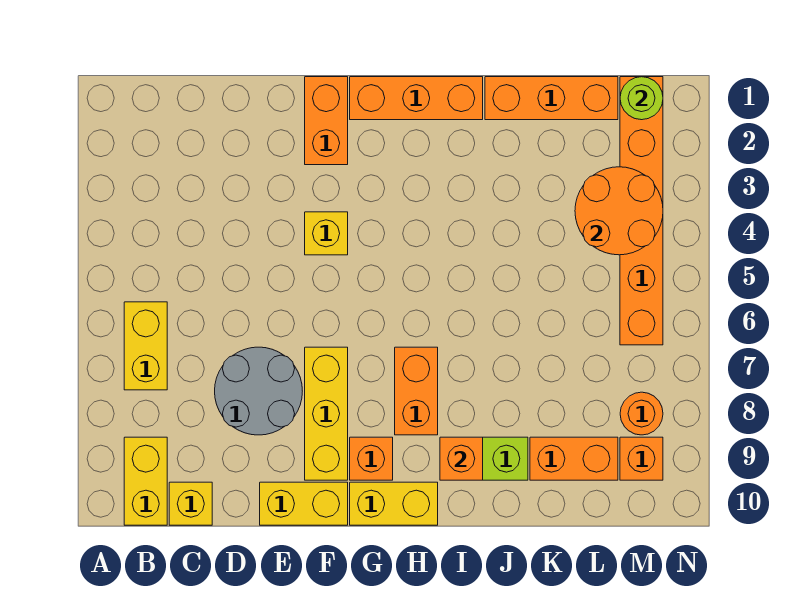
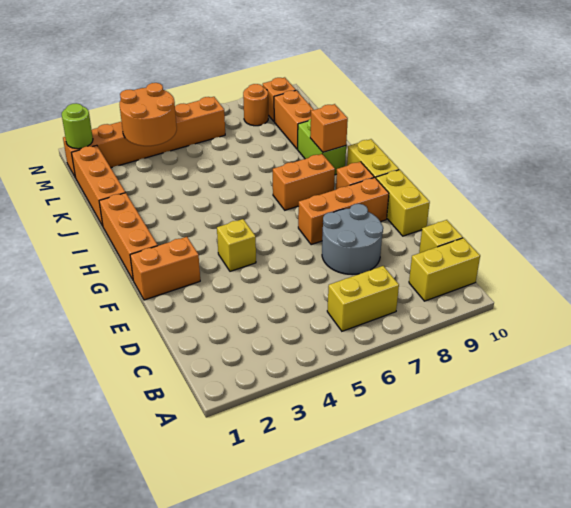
yellow 1x3 brick [305,347,348,480] -> orange 1x3 brick [298,178,389,245]

